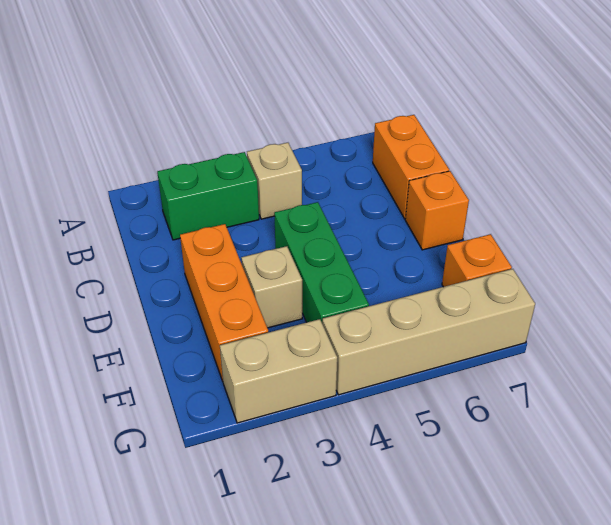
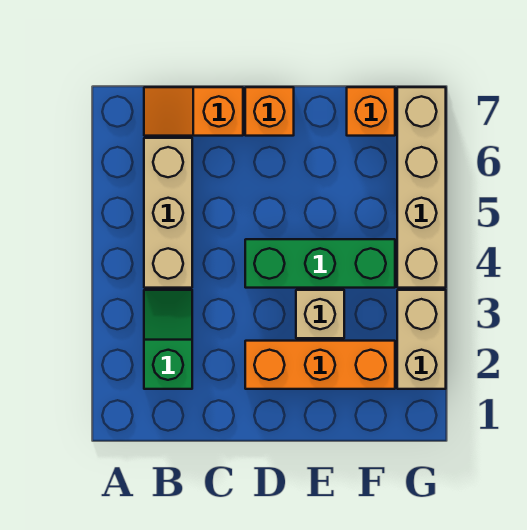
green 1x2 brick [157,152,259,240] -> green 1x2 slope [144,290,192,389]
tan 1x1 brick [247,143,302,219] -> tan 1x3 brick [144,138,192,288]
orange 1x2 brick [373,115,449,219] -> orange 1x2 slope [144,87,243,136]

